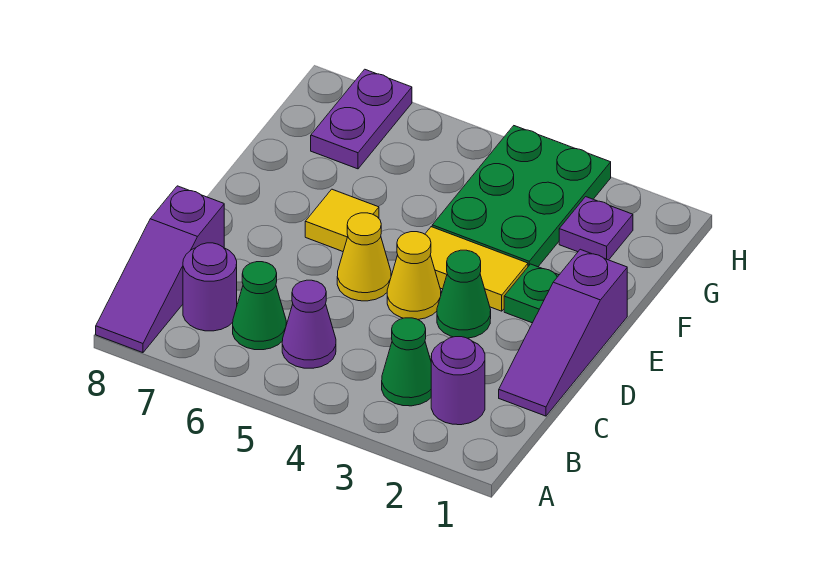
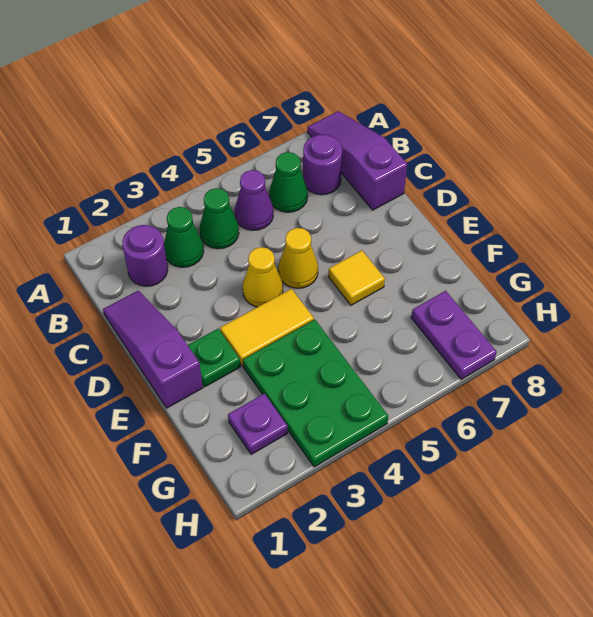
green 1x1 cone [437,250,491,338] -> green 1x1 cone moved to [200,188,239,249]

